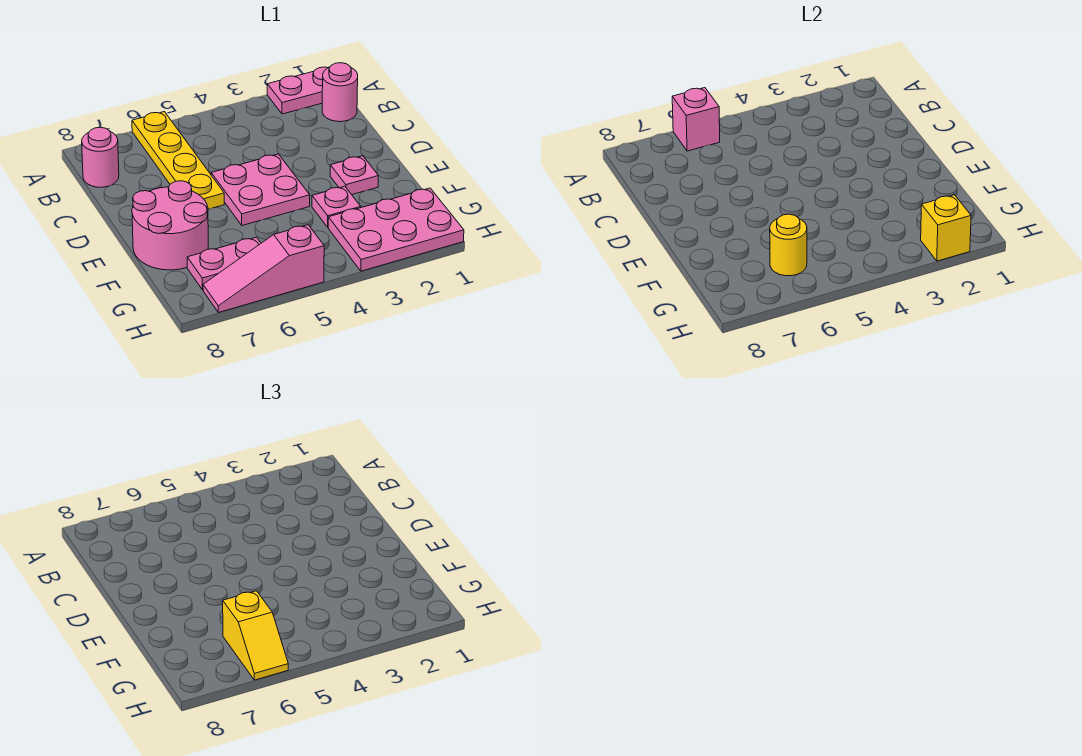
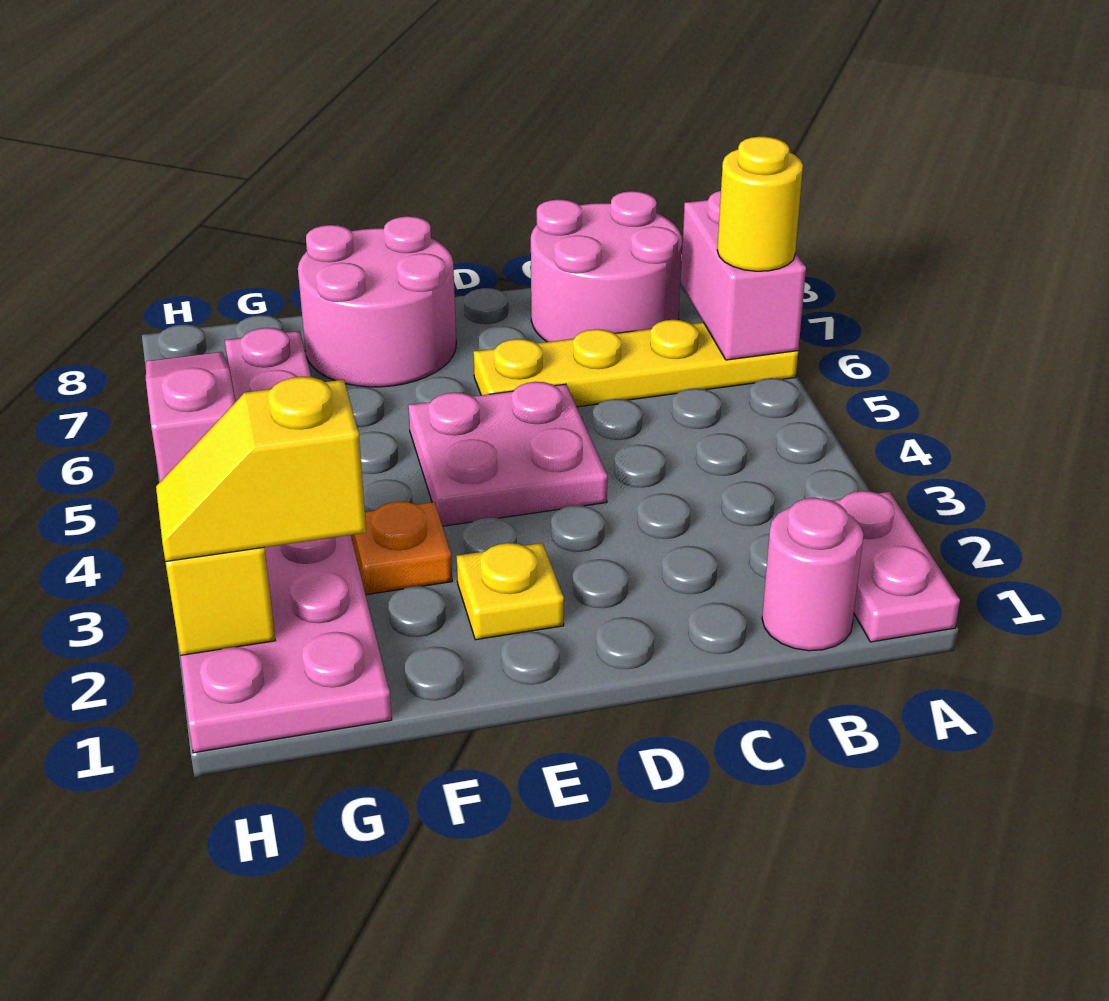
pink 1x1 brick [672,88,720,151] -> pink 1x2 brick [681,191,806,360]
pink 1x1 round brick [82,127,119,187] -> pink 2x2 round brick [531,191,682,342]
pink 1x1 plate [330,156,378,195] -> yellow 1x1 plate [456,543,564,640]
pink 1x1 plate [312,186,361,227] -> orange 1x1 plate [352,502,452,595]
yellow 1x1 round brick [770,214,807,276] -> yellow 1x1 round brick moved to [717,137,803,271]
yellow 1x2 slope [223,591,288,680] -> yellow 1x2 slope moved to [156,377,366,562]

